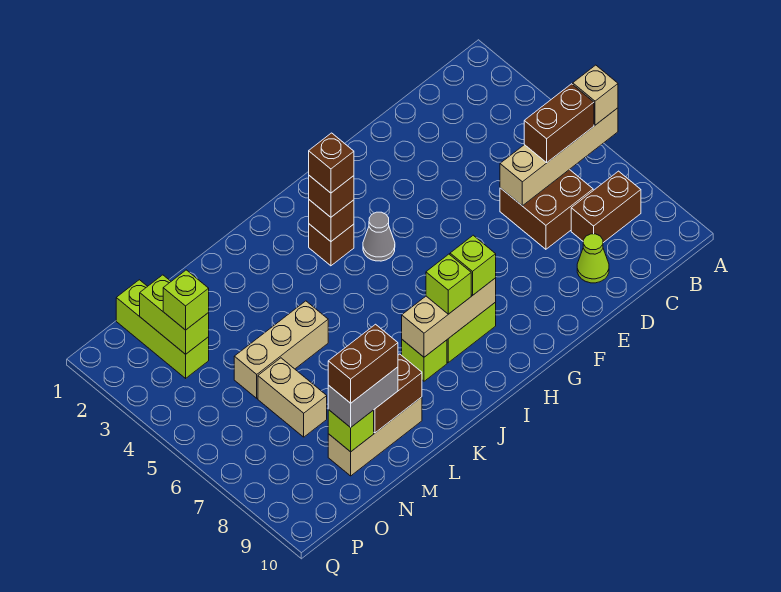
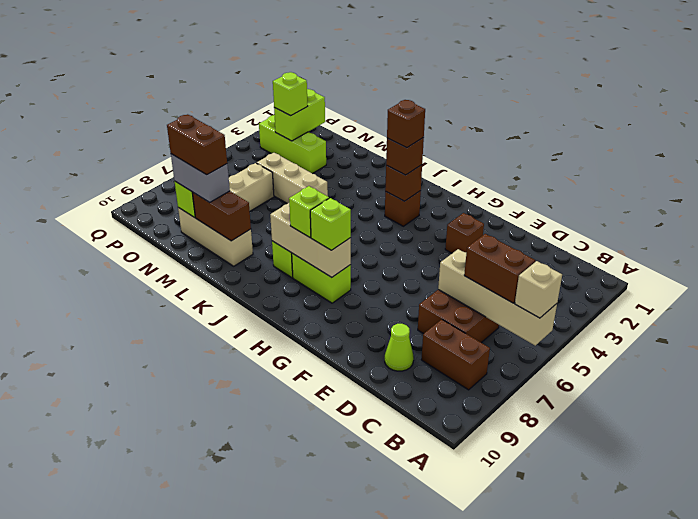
none -> brown 1x1 brick [445,213,484,253]
grey 1x1 cone [363,212,395,261] -> none
lime 1x3 brick [116,280,209,378] -> lime 1x3 brick turned to [259,115,326,174]

